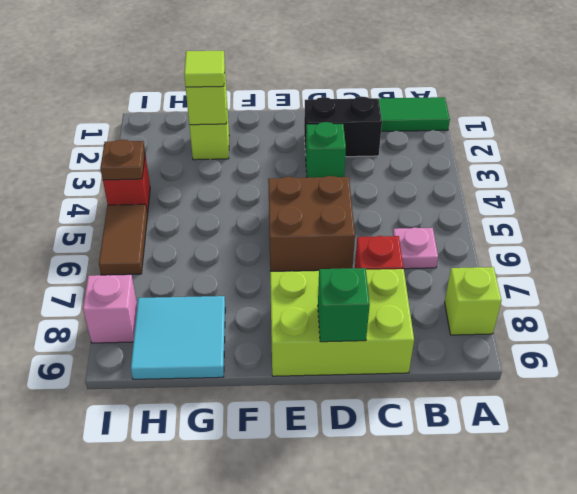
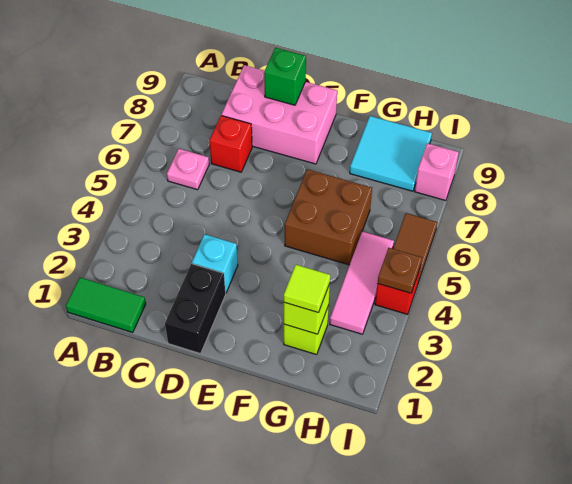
lime 1x1 brick [445,267,502,335] -> none
black 1x2 brick [304,96,382,157] -> black 1x2 brick turned to [165,264,226,354]
lime 2x3 brick [270,269,414,376] -> pink 2x3 brick [221,65,337,164]
green 1x1 brick [306,122,346,178] -> cyan 1x1 brick [192,234,238,293]
brown 2x2 brick [268,176,355,271] -> brown 2x2 brick moved to [285,169,372,265]
none -> pink 1x3 tile [330,232,394,334]

